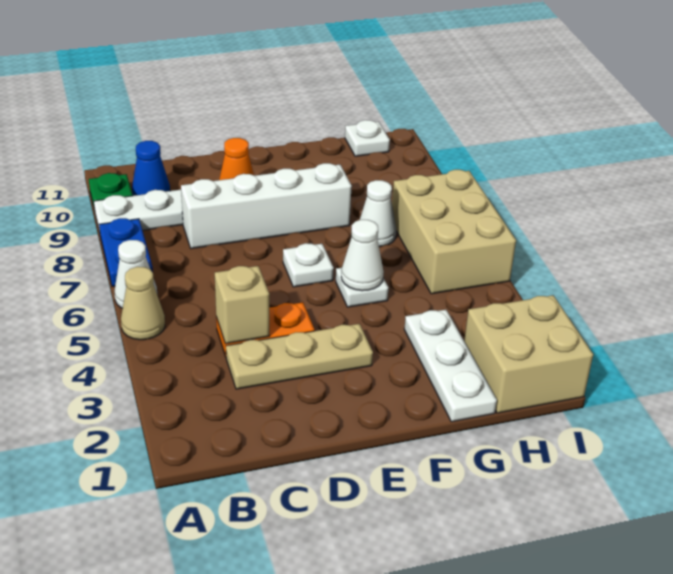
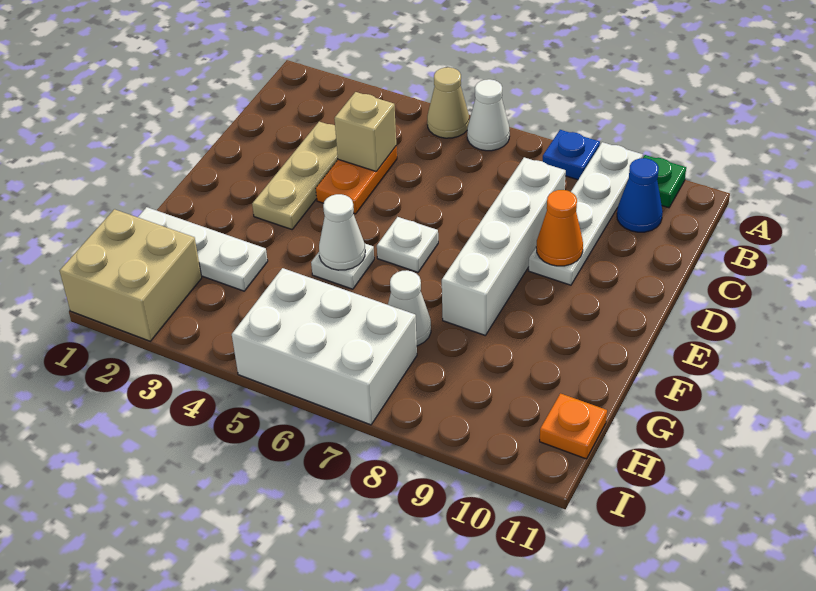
blue 1x2 plate [99,218,153,287] -> blue 1x1 plate [543,130,600,180]
tan 2x3 brick [392,170,516,294] -> white 2x3 brick [232,268,417,425]
white 1x1 plate [345,120,390,156] -> orange 1x1 plate [540,394,607,459]

